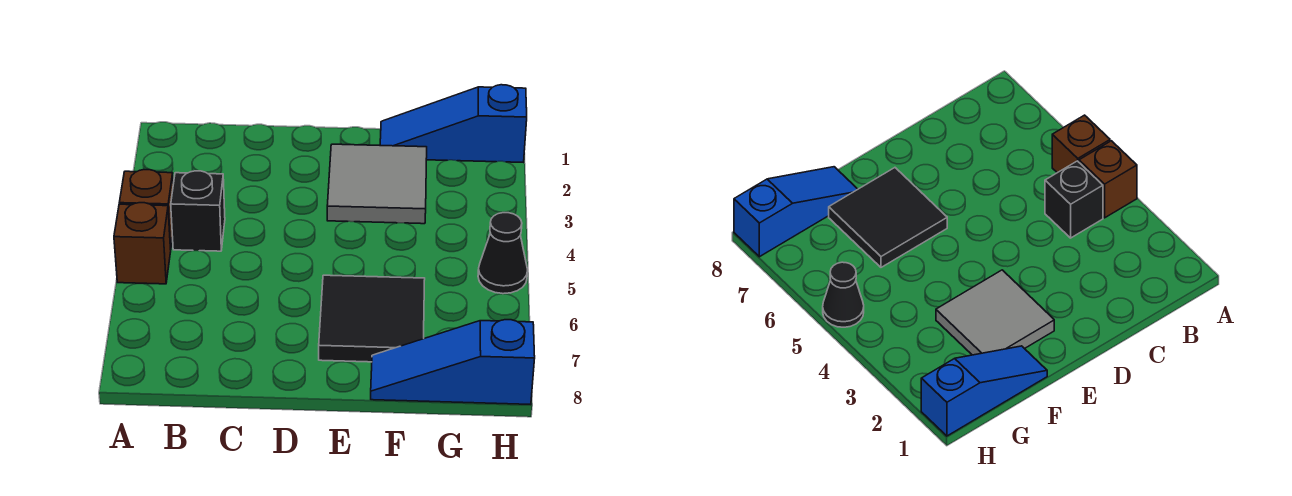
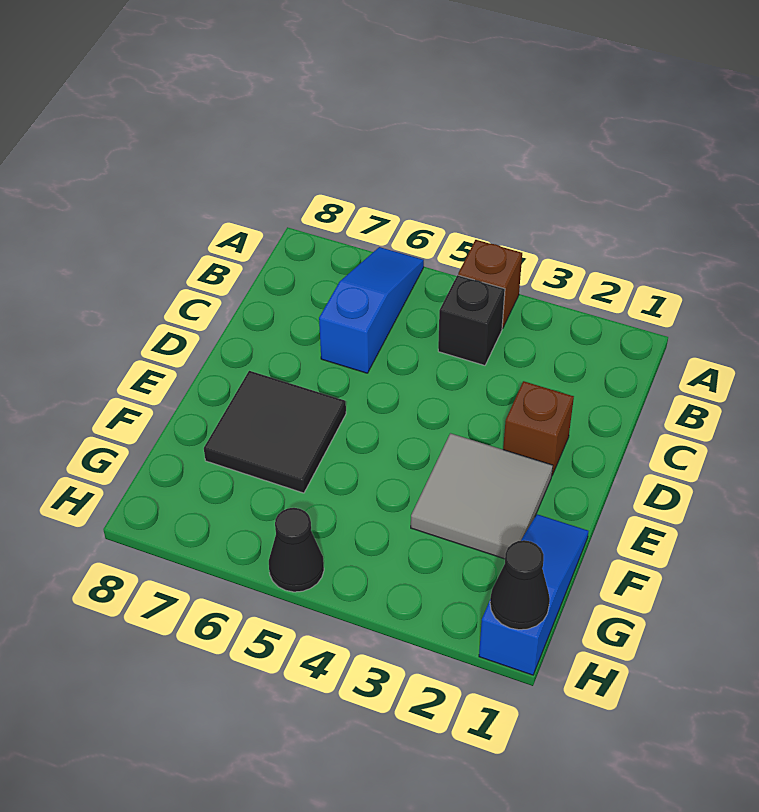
brown 1x1 brick [114,203,171,284] -> brown 1x1 brick moved to [503,381,574,475]
blue 1x3 slope [371,320,535,405] -> blue 1x3 slope moved to [319,247,424,373]
none -> black 1x1 cone [490,540,550,630]

